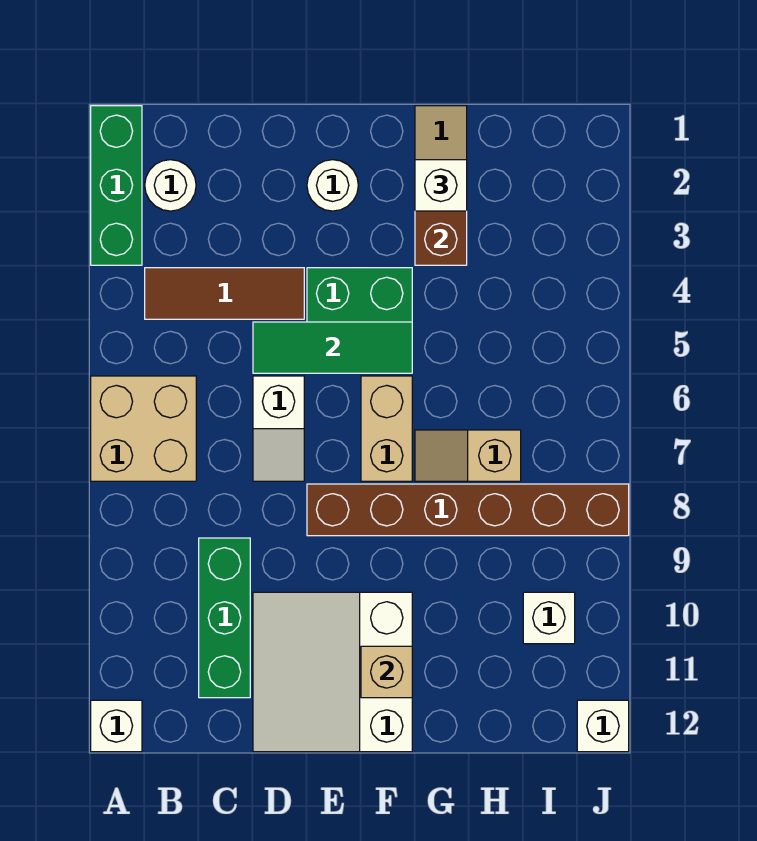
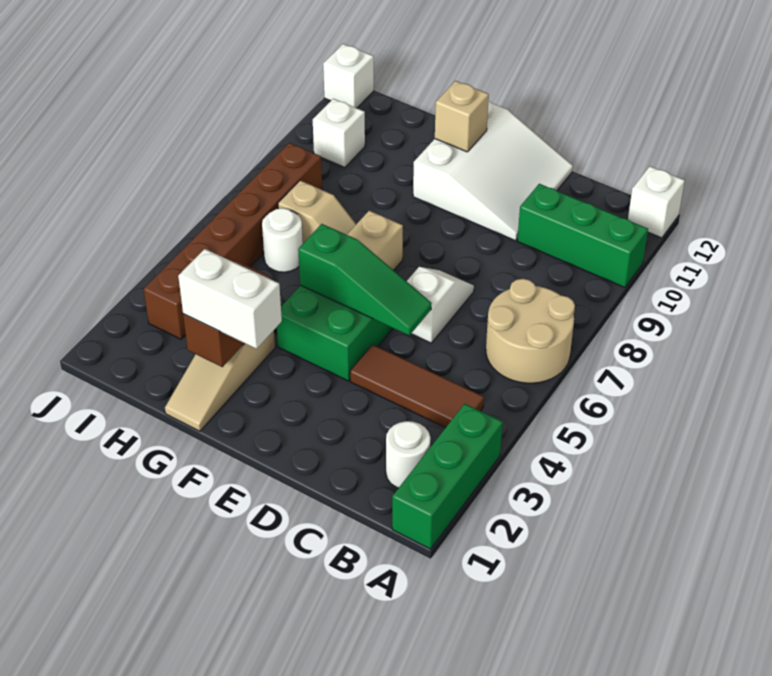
tan 2x2 brick [91,376,196,481] -> tan 2x2 round brick [486,279,575,383]
green 1x3 brick [199,538,250,698] -> green 1x3 brick turned to [517,184,648,288]
green 1x3 tile [253,322,412,373] -> green 1x3 slope [298,224,432,335]
white 1x1 round brick [307,160,358,211] -> white 1x1 round brick moved to [262,208,303,272]
brown 1x6 brick [307,484,629,536] -> brown 1x6 brick turned to [144,143,322,339]
white 1x1 brick [415,160,467,211] -> white 1x2 brick [178,249,282,349]

